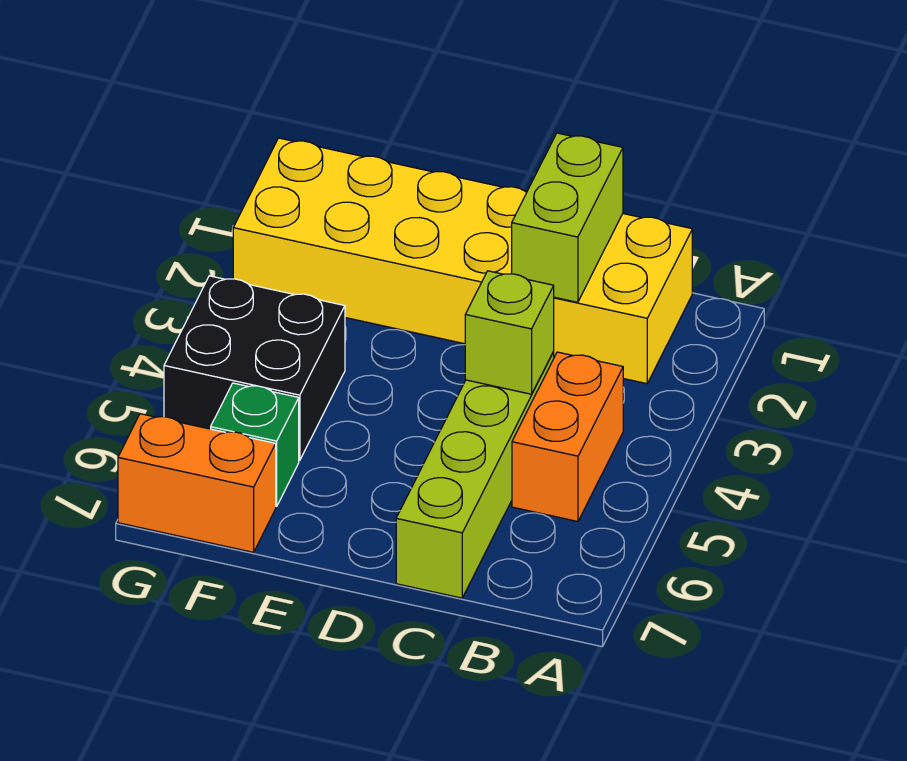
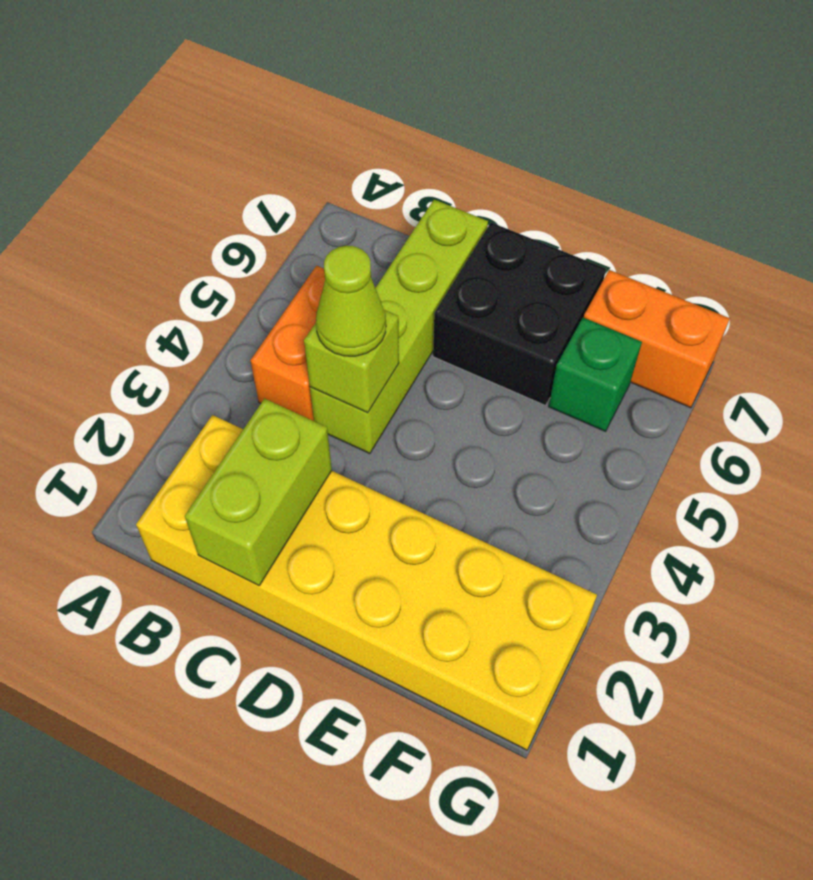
none -> lime 1x1 cone [316,246,386,356]
black 2x2 brick [164,276,345,461] -> black 2x2 brick moved to [433,222,606,406]

